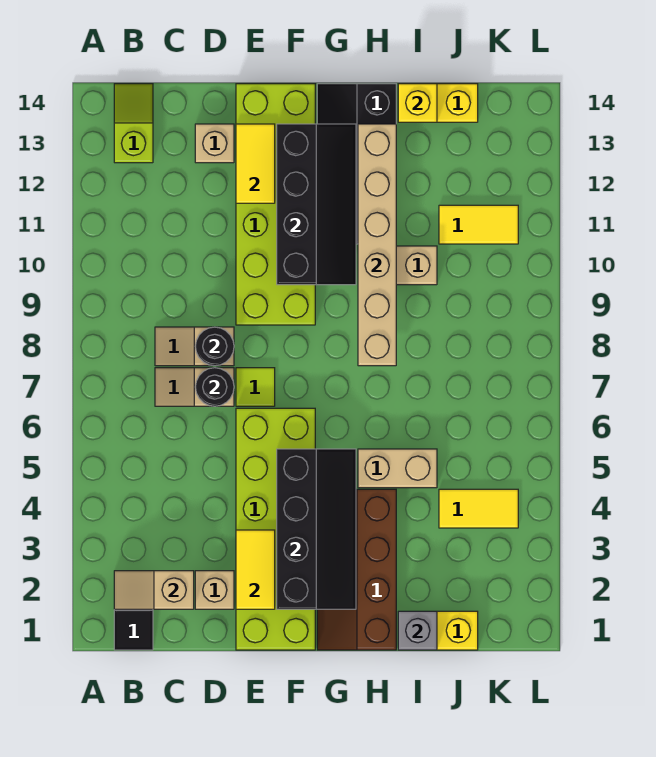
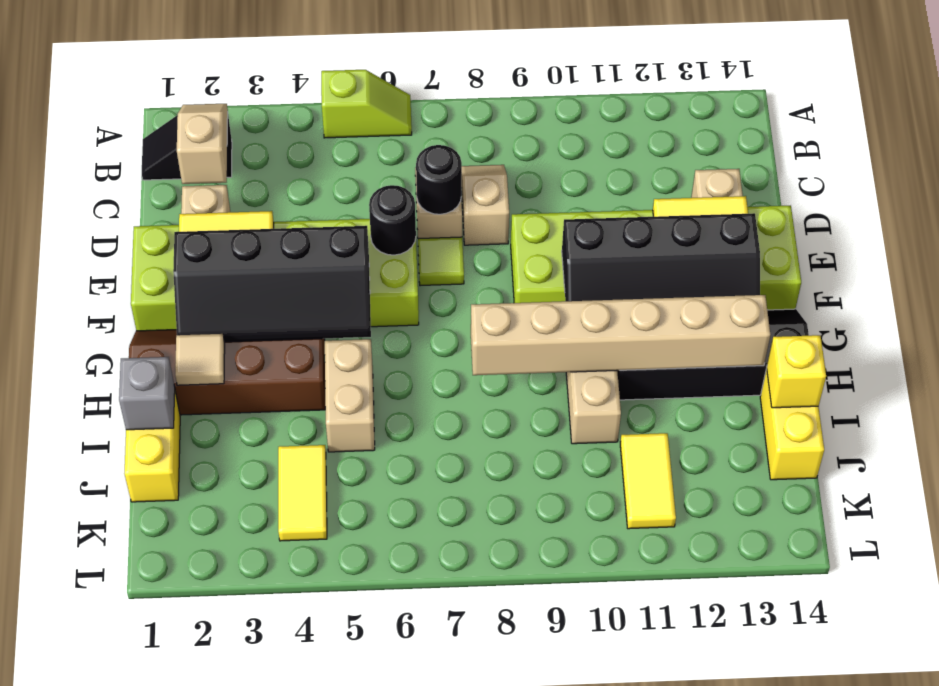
lime 1x2 slope [114,84,153,163] -> lime 1x2 slope moved to [321,70,412,138]
black 1x1 round brick [195,327,234,366] -> black 1x1 round brick moved to [369,185,416,255]
none -> tan 1x1 tile [175,334,225,385]

